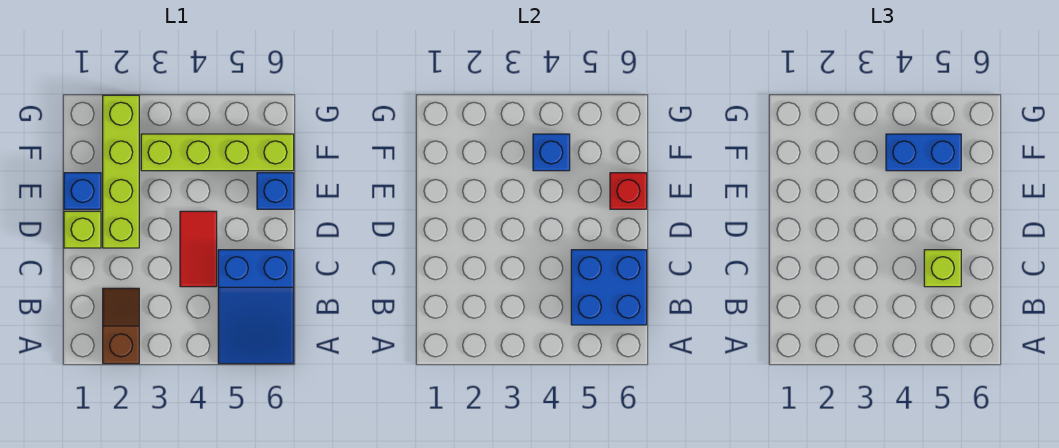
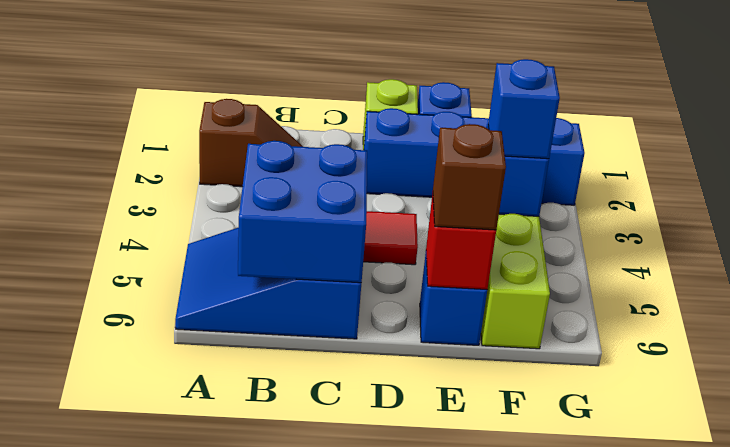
lime 1x1 brick [924,250,961,287] -> none
lime 1x4 brick [103,95,139,248] -> blue 1x4 brick [364,108,585,205]
none -> brown 1x1 brick [433,124,506,230]
blue 1x2 brick [886,134,961,171] -> blue 1x1 brick [488,59,560,159]

